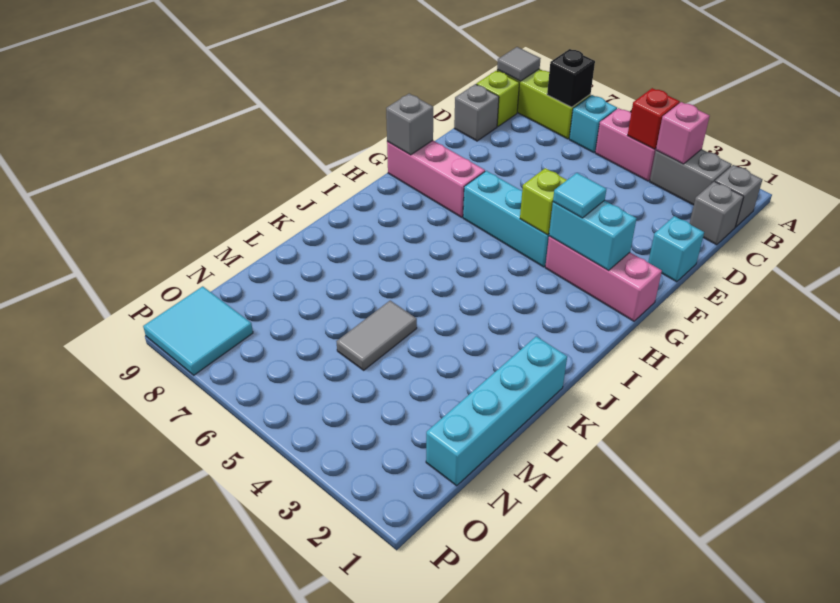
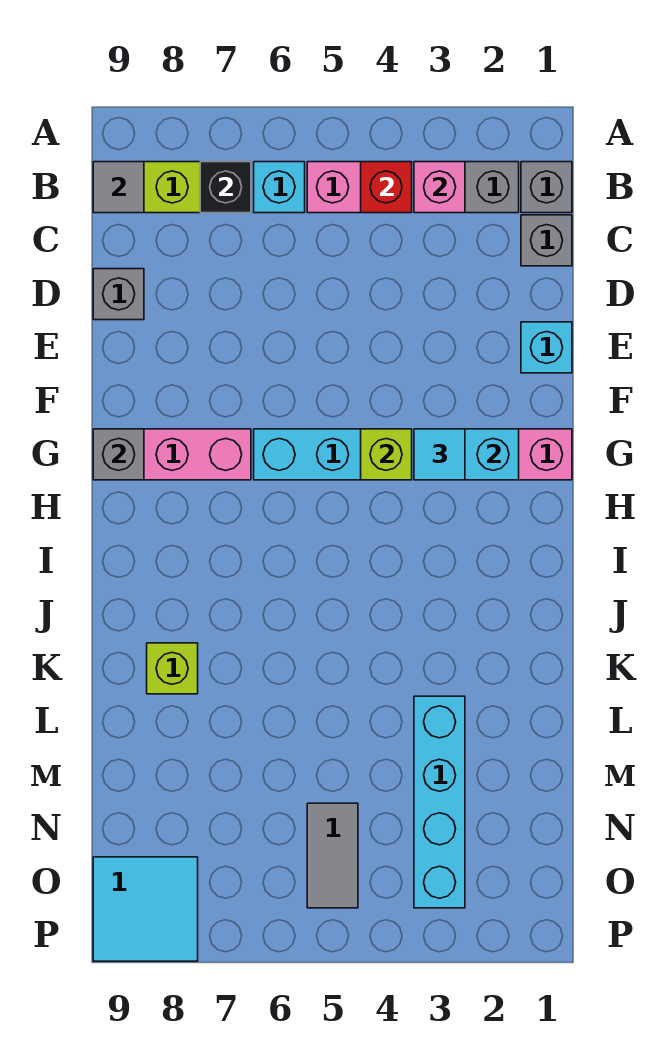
lime 1x1 brick [476,71,519,127] -> lime 1x1 brick moved to [147,643,198,694]
cyan 1x4 brick [426,336,567,486] -> cyan 1x4 brick moved to [414,696,465,908]
grey 1x2 tile [336,301,417,370] -> grey 1x2 tile moved to [307,803,358,908]

